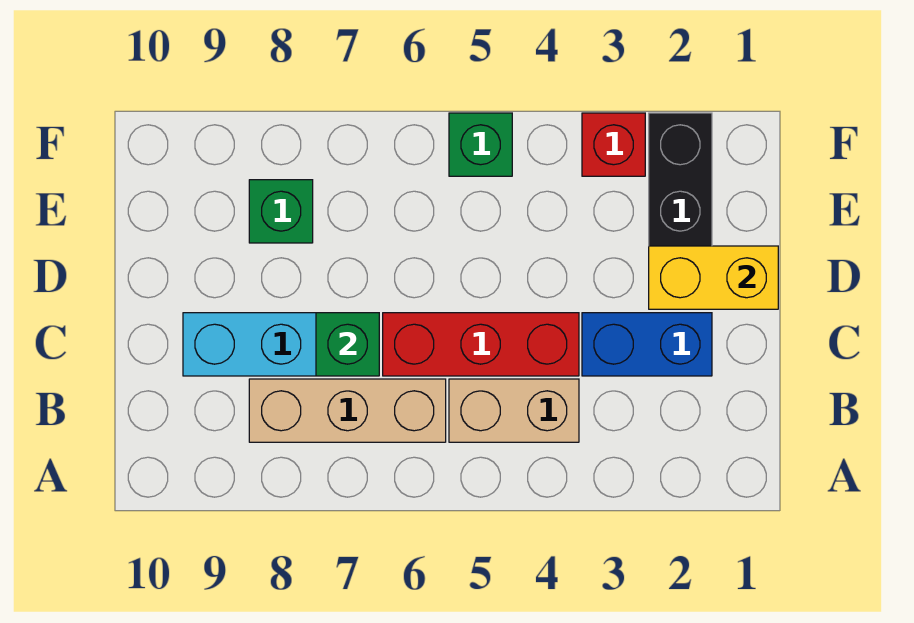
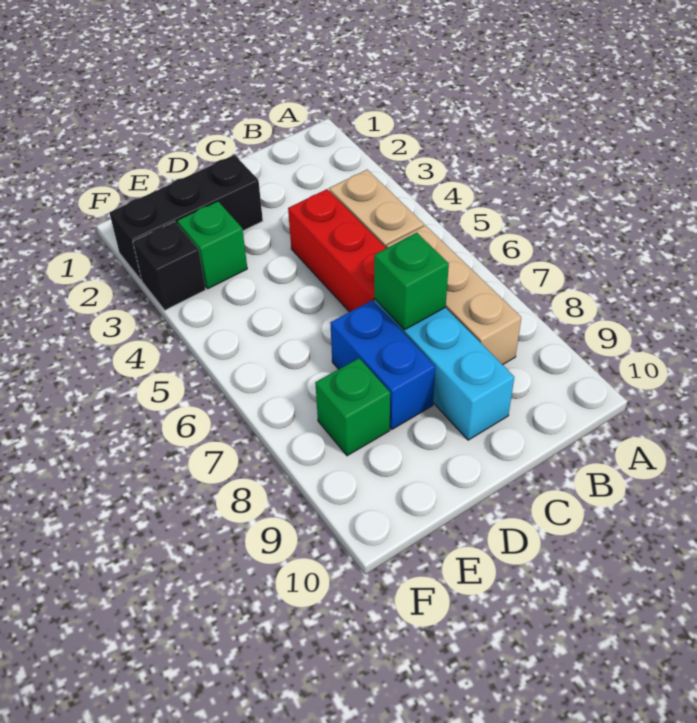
blue 1x2 brick [582,313,712,376] -> blue 1x2 brick moved to [330,300,435,429]
yellow 1x2 brick [649,246,778,309] -> none
red 1x1 brick [582,113,645,176] -> black 1x1 brick [133,222,206,310]
green 1x1 brick [449,113,512,176] -> green 1x1 brick moved to [177,201,247,289]

